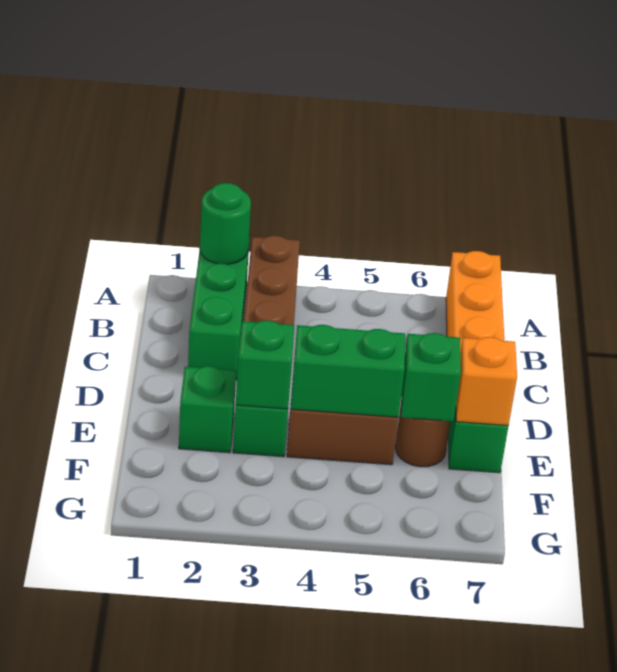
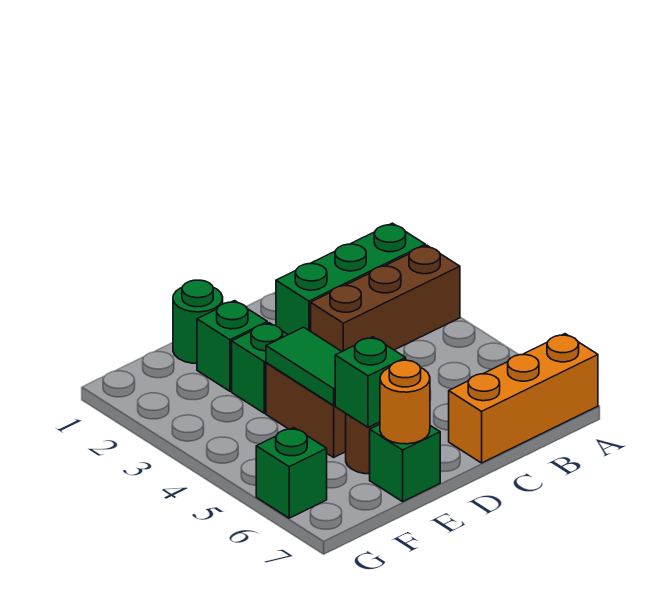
green 1x1 round brick [200,183,251,264] -> green 1x1 round brick moved to [173,280,223,364]
green 1x1 brick [236,321,294,409] -> green 1x1 brick moved to [256,428,327,518]
green 1x2 brick [291,325,405,417] -> green 1x2 tile [266,327,342,405]
orange 1x1 brick [456,337,517,426] -> orange 1x1 round brick [380,360,430,444]

